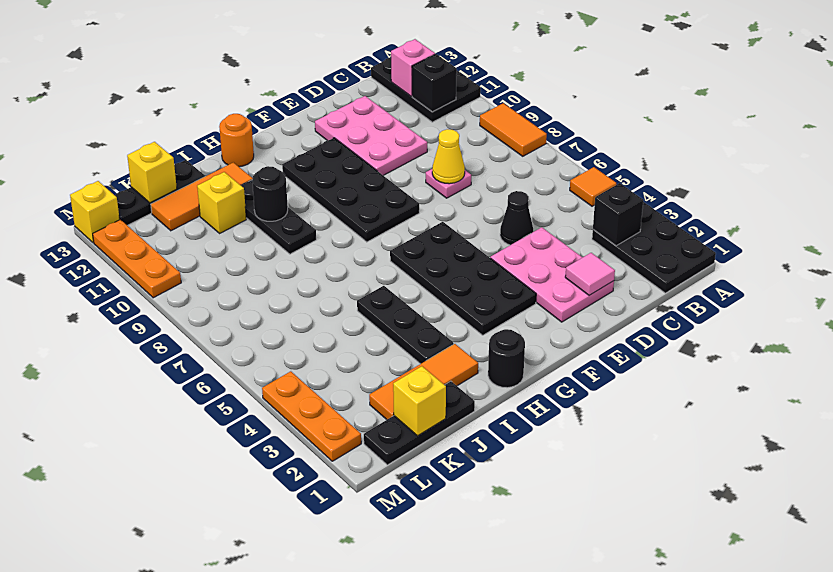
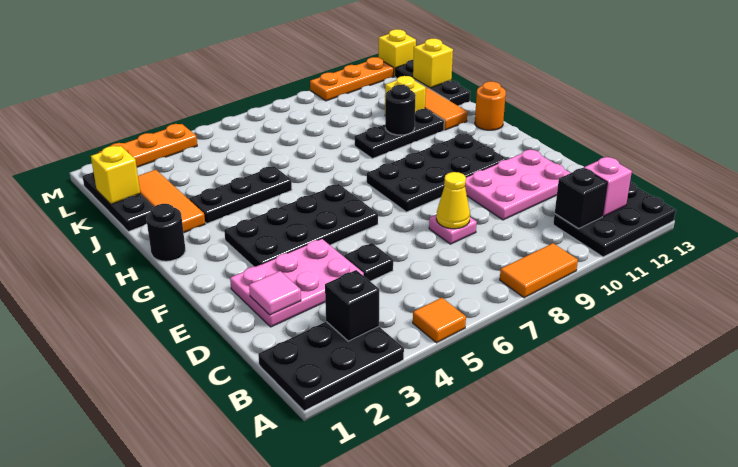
black 1x1 cone [500,191,533,245] -> black 1x1 plate [344,243,393,281]

